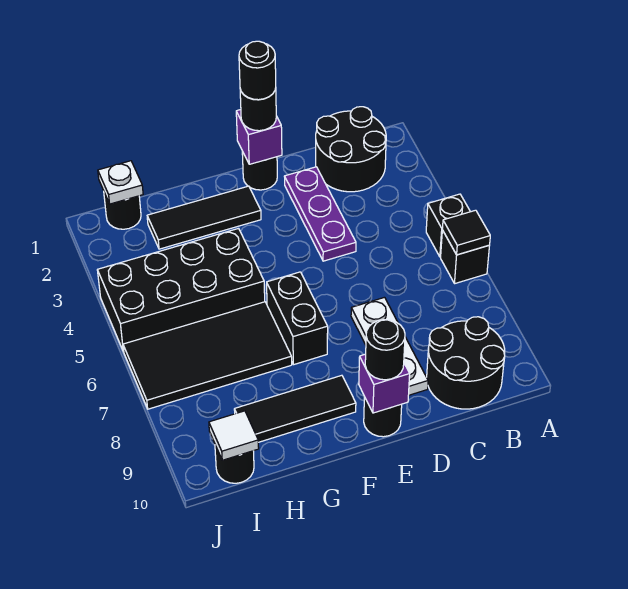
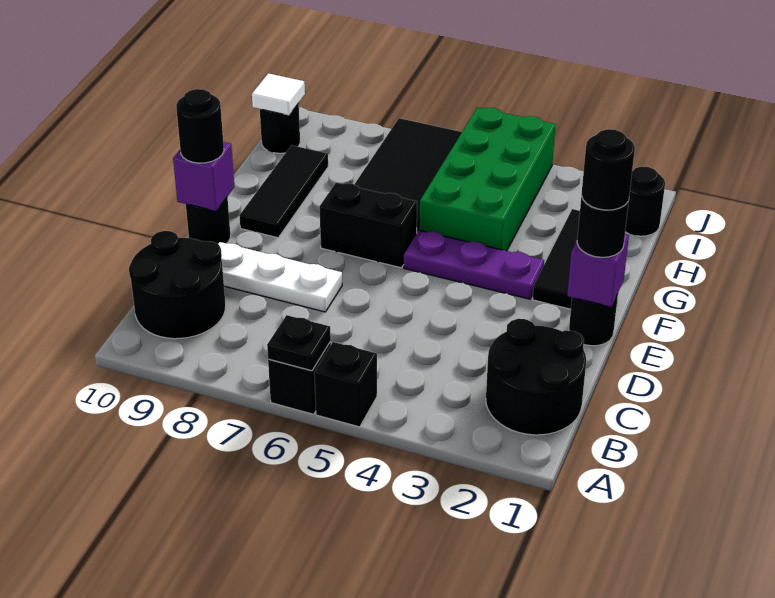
black 1x1 tile [442,210,490,255] -> black 1x1 plate [267,315,331,371]
purple 1x3 plate [284,167,356,261] -> purple 1x3 plate moved to [404,230,544,299]
black 2x4 brick [97,229,265,352] -> green 2x4 brick [419,107,556,251]
white 1x1 plate [98,161,143,204] -> none

